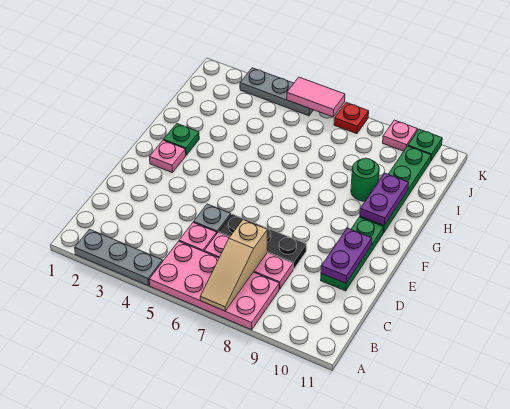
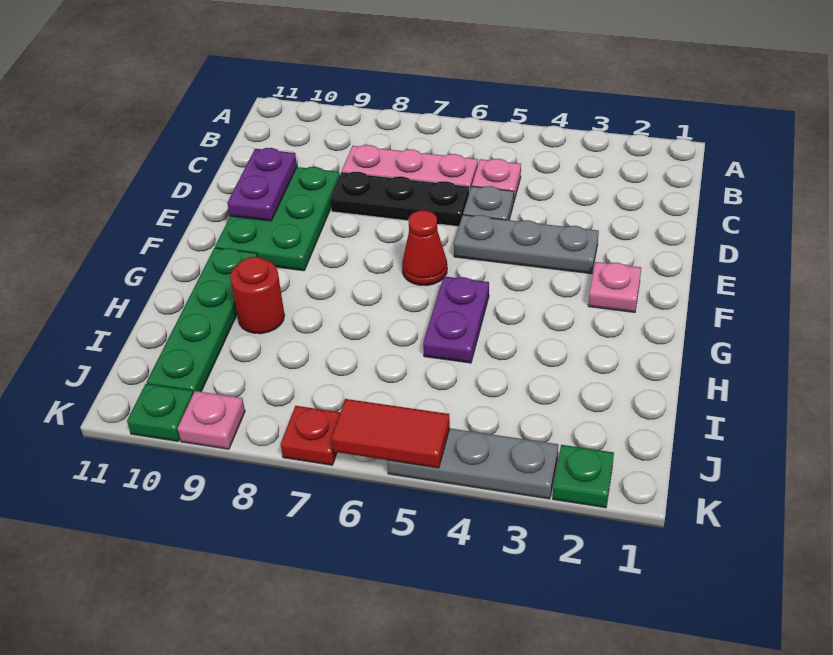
grey 1x3 plate [75,229,163,286] -> grey 1x3 plate moved to [454,215,599,274]
pink 2x4 plate [149,241,279,330] -> none
tan 1x3 slope [200,220,267,311] -> none
green 1x3 plate [321,217,384,291] -> green 2x3 plate [215,167,340,271]
none -> red 1x1 cone [402,210,447,286]
green 1x1 plate [164,124,199,155] -> green 1x1 plate moved to [553,445,614,508]
purple 1x2 plate [360,173,409,225] -> purple 1x2 plate moved to [423,276,489,363]
green 1x1 round brick [351,158,379,201] -> red 1x1 round brick [230,257,285,334]
pink 1x2 tile [287,77,345,117] -> red 1x2 tile [332,399,450,468]

